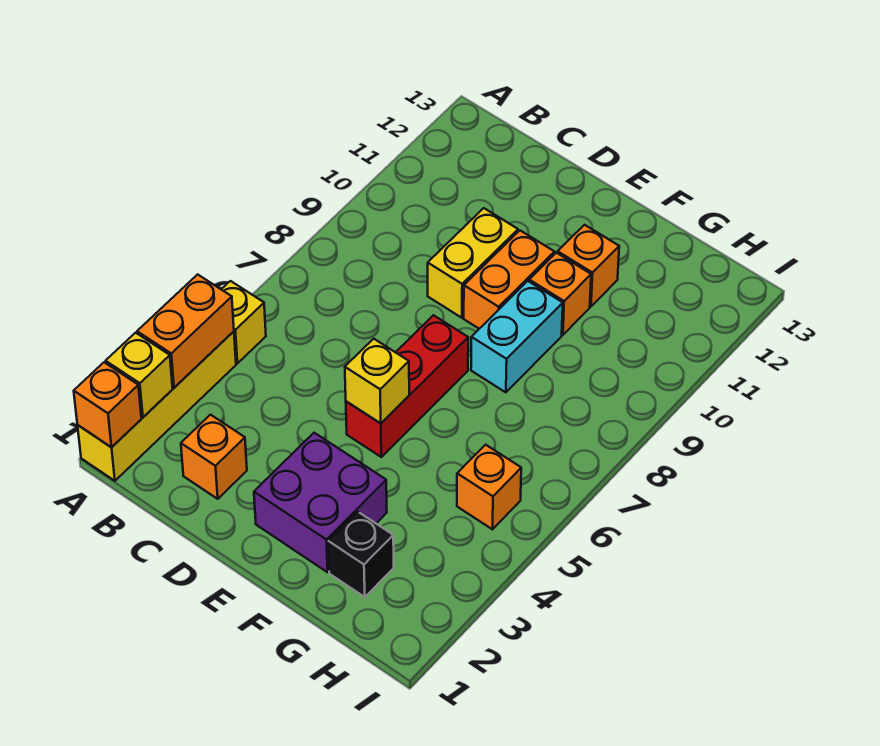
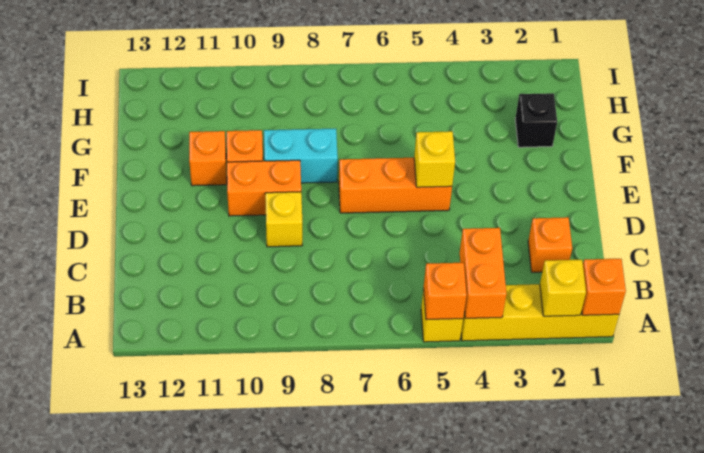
orange 1x2 brick [137,274,234,388] -> orange 1x2 brick turned to [460,228,506,318]
yellow 1x2 brick [428,208,518,318] -> yellow 1x1 brick [265,192,302,247]
purple 2x2 brick [254,433,387,572] -> none
red 1x3 brick [346,315,468,457] -> orange 1x3 brick [339,158,452,213]
orange 1x1 brick [457,445,521,529] -> orange 1x1 brick moved to [424,263,467,320]

